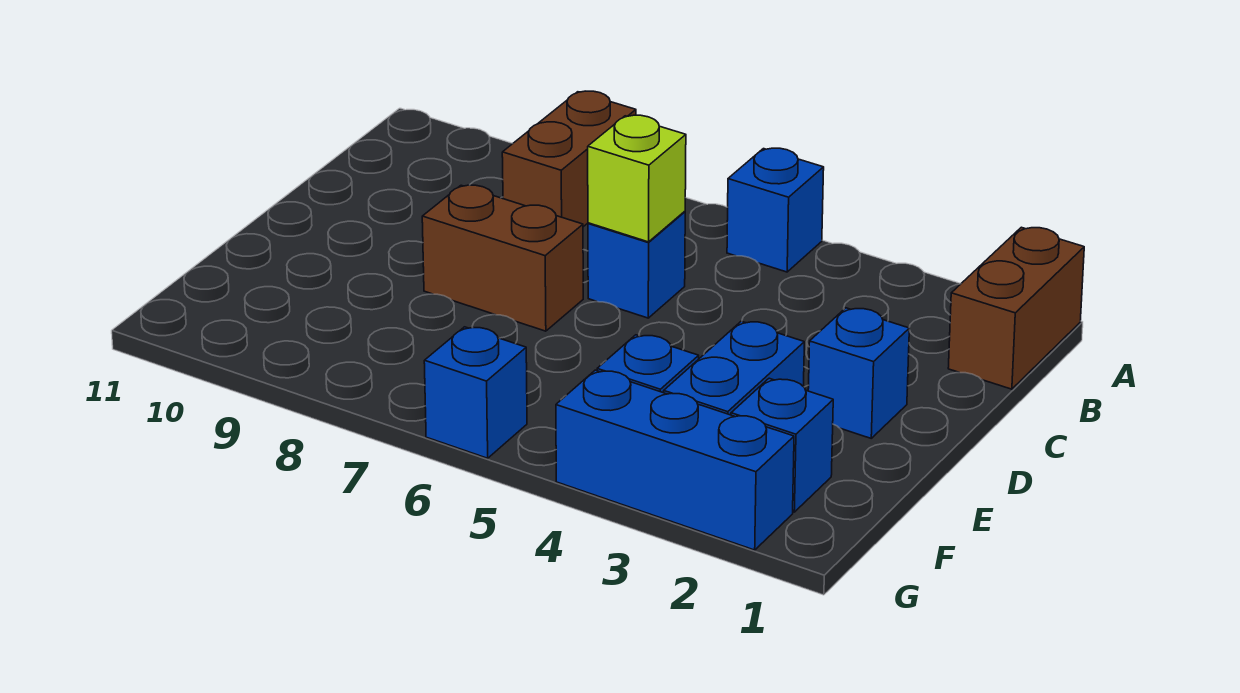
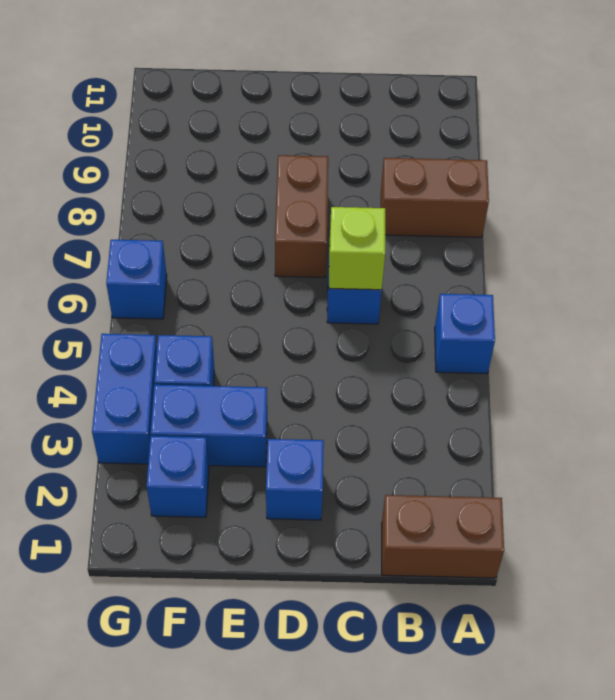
blue 1x3 brick [556,370,794,550] -> blue 1x2 brick [92,334,157,464]

